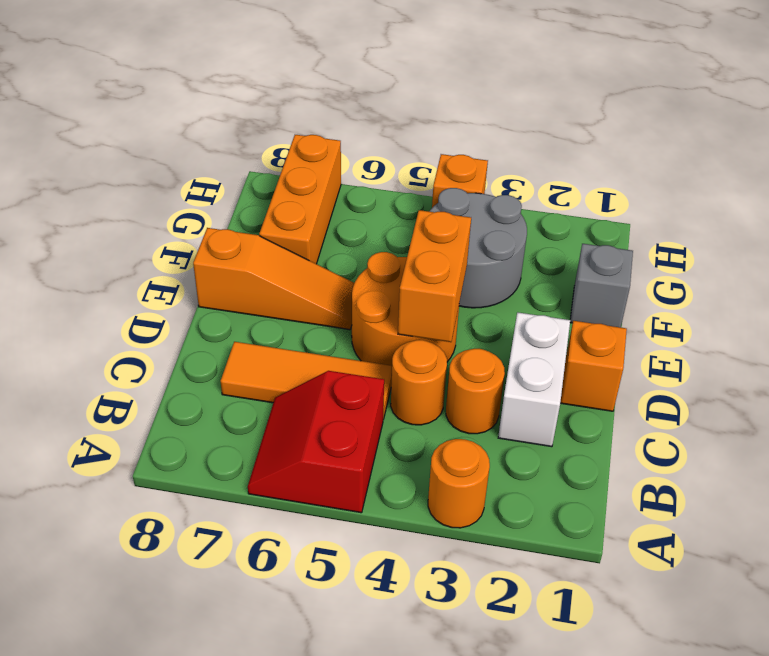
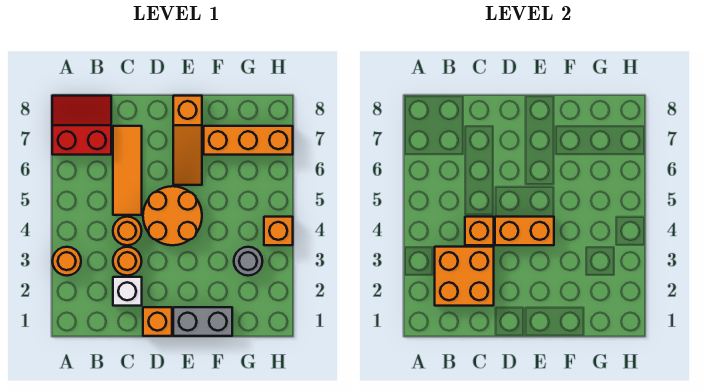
red 2x2 slope [248,371,384,513] -> red 2x2 slope moved to [52,96,111,155]
none -> orange 2x2 brick [435,247,494,306]
white 1x2 brick [498,312,570,447] -> white 1x1 brick [113,277,142,306]
none -> orange 1x1 brick [465,217,494,245]
grey 1x1 brick [570,244,633,327] -> grey 1x2 brick [173,307,232,336]
grey 2x2 round brick [429,188,527,308] -> grey 1x1 round brick [234,247,262,276]

